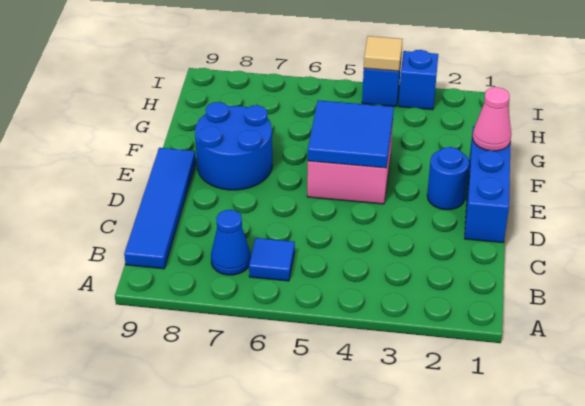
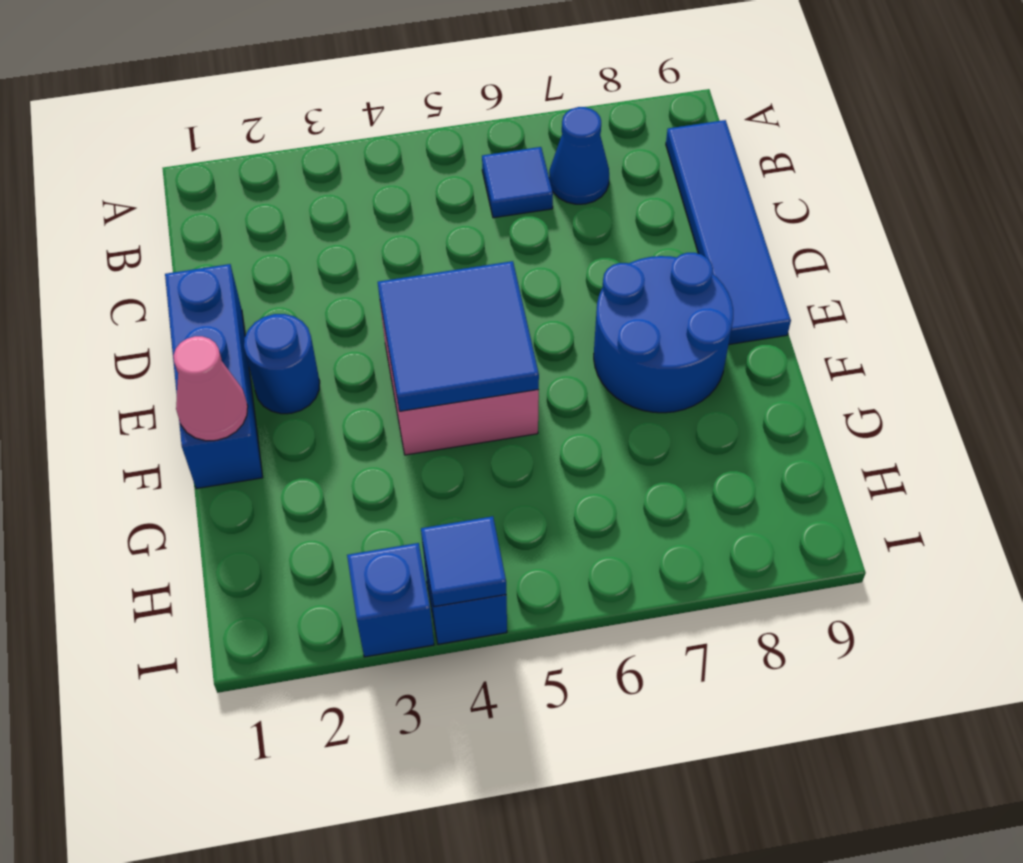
tan 1x1 tile [364,36,402,71] -> blue 1x1 tile [421,516,506,607]

